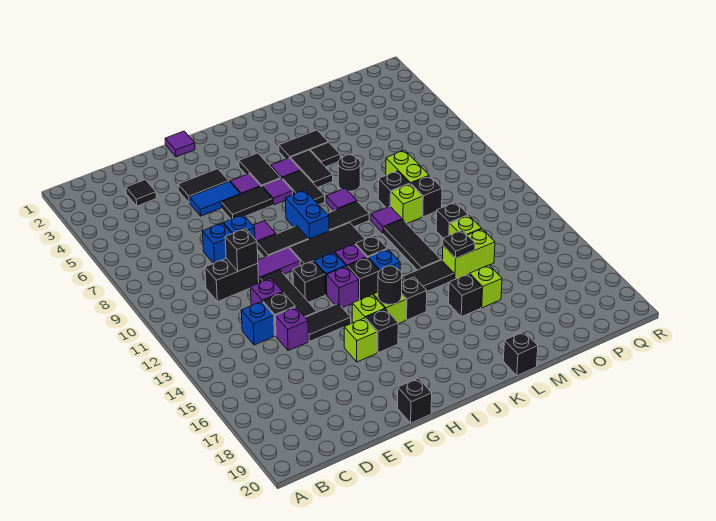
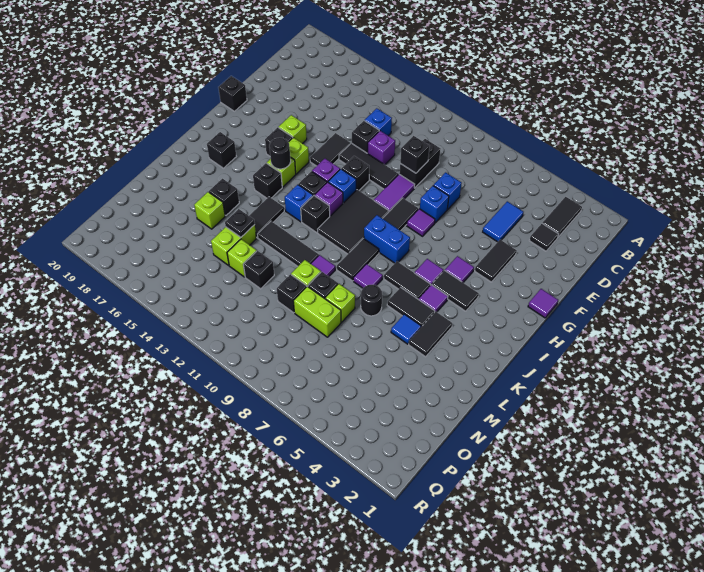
purple 1x1 brick [276,307,308,351] -> none
blue 1x2 tile [189,182,240,216] -> blue 1x2 tile moved to [483,201,523,242]
black 1x2 tile [221,187,273,219] -> black 1x2 tile moved to [542,197,582,237]
black 1x1 tile [310,142,340,167] -> blue 1x1 tile [391,314,421,344]
black 1x1 brick [503,332,538,376] -> black 1x1 brick moved to [207,132,236,168]
none -> lime 1x1 brick [325,284,355,322]

